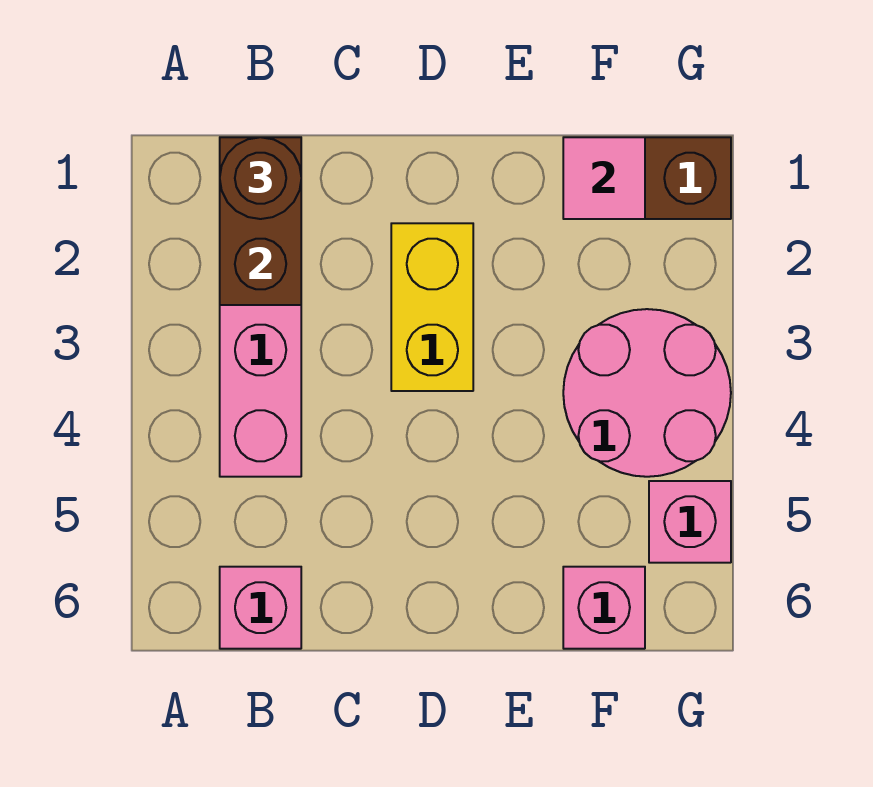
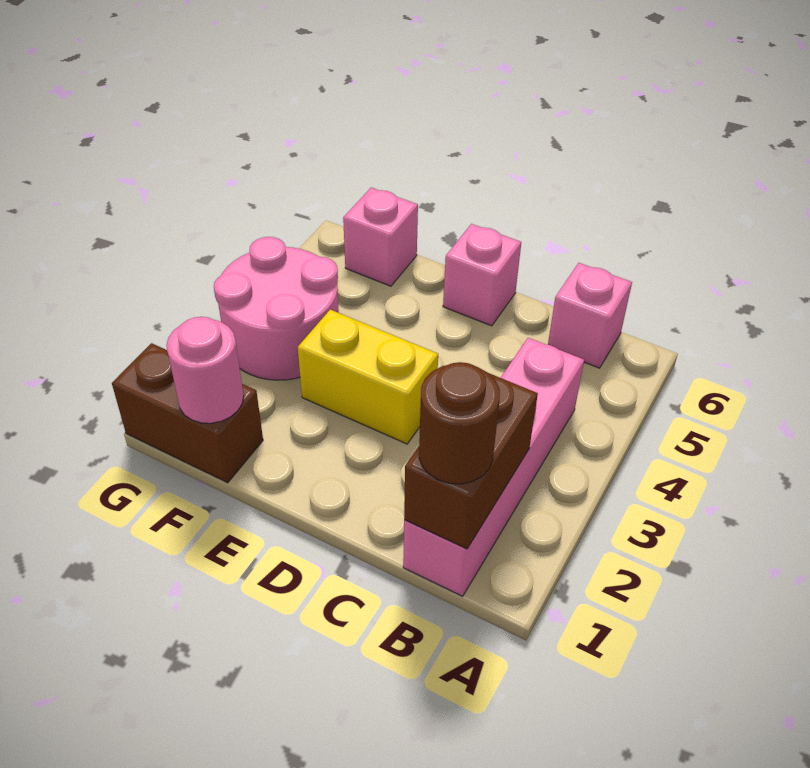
yellow 1x2 brick [391,223,473,391] -> yellow 1x2 brick turned to [298,310,438,444]
pink 1x1 tile [563,137,645,219] -> pink 1x1 round brick [166,317,244,423]
pink 1x1 brick [649,481,731,563] -> pink 1x1 brick moved to [443,224,521,326]

